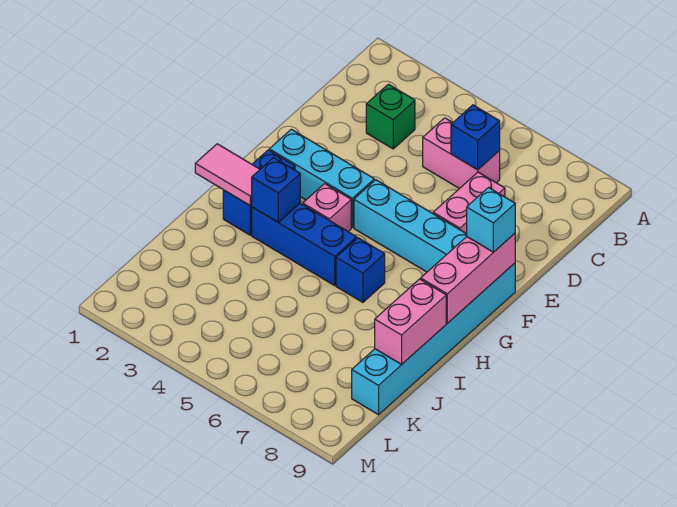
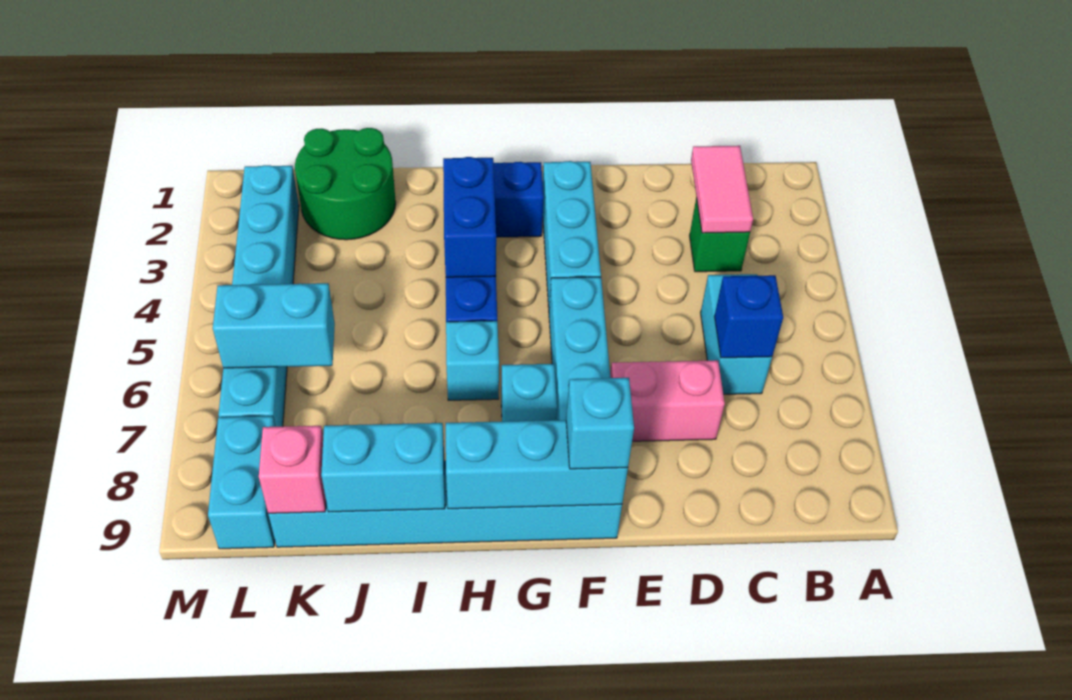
pink 1x2 brick [423,118,500,189] -> cyan 1x2 brick [701,274,772,394]
pink 1x3 brick [421,233,515,323] -> cyan 1x3 brick [446,420,628,509]
pink 1x1 brick [303,184,351,231] -> pink 1x1 brick moved to [259,426,326,514]
none -> cyan 1x1 brick [501,364,557,422]
pink 1x2 tile [195,144,260,206] -> pink 1x2 tile moved to [691,146,753,233]
blue 1x1 brick [252,158,300,222] -> blue 1x2 brick [443,157,496,277]
blue 1x1 brick [336,238,385,302] -> cyan 1x1 brick [446,321,499,400]
pink 1x2 brick [375,279,446,364] -> cyan 1x2 brick [321,423,445,512]
none -> green 2x2 round brick [295,128,396,240]
none -> cyan 1x2 brick [213,283,335,368]
none -> cyan 1x6 brick [218,165,299,427]
none -> cyan 1x2 brick [208,416,275,549]

